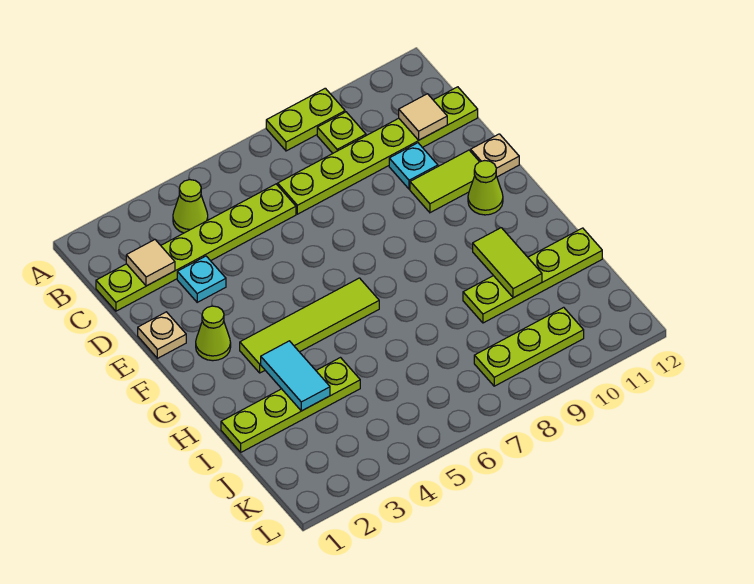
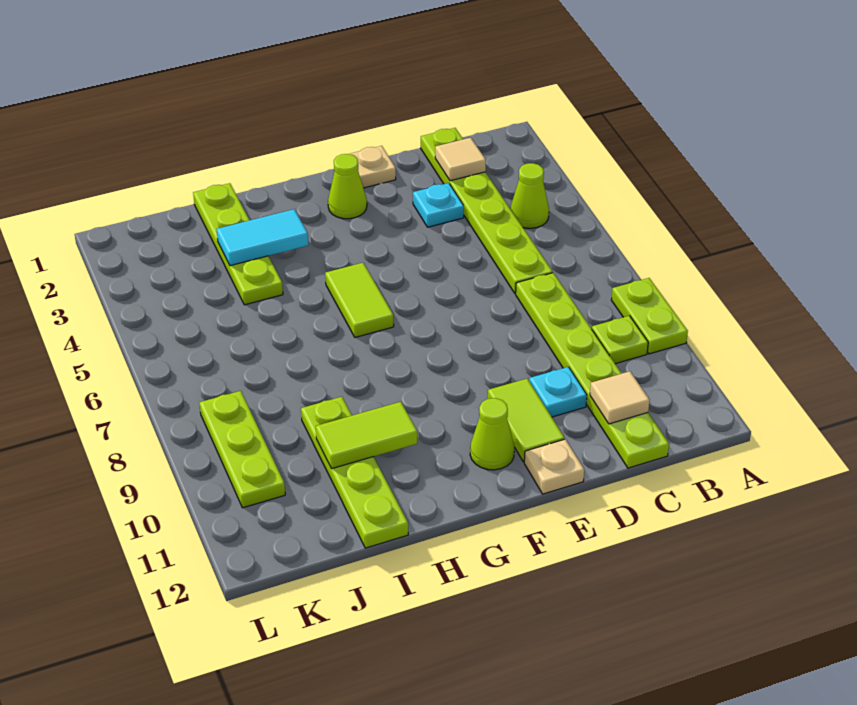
lime 1x4 tile [240,278,379,373] -> lime 1x2 tile [325,263,394,337]

